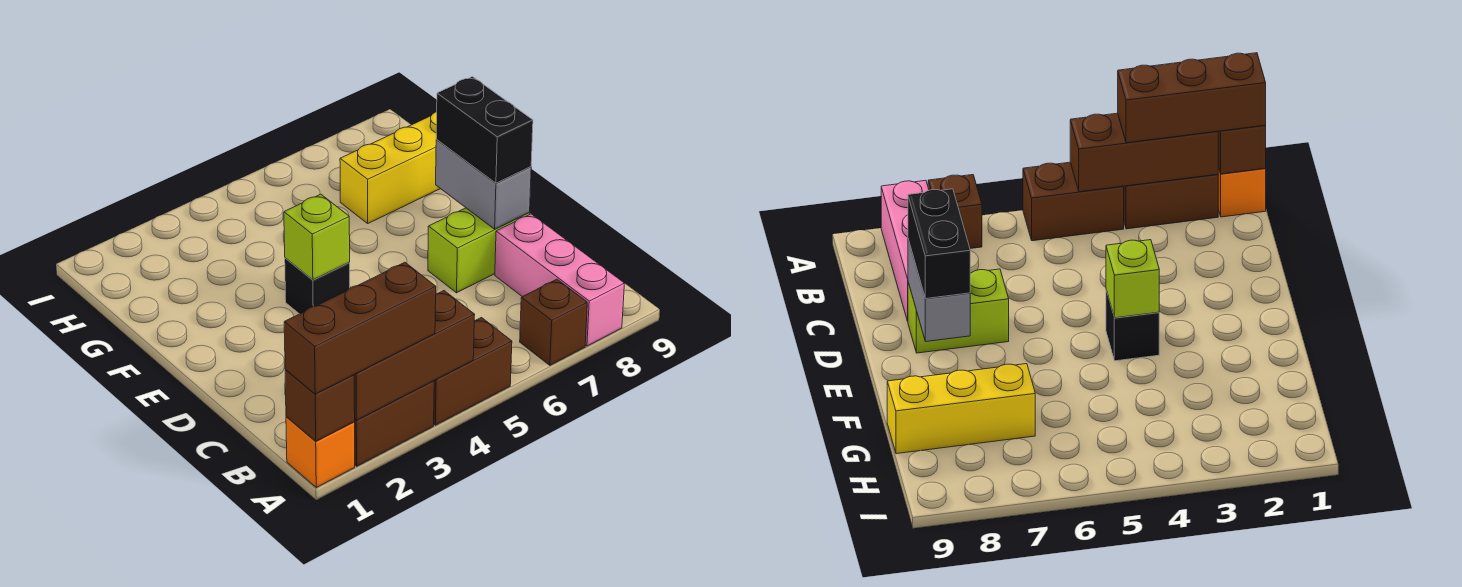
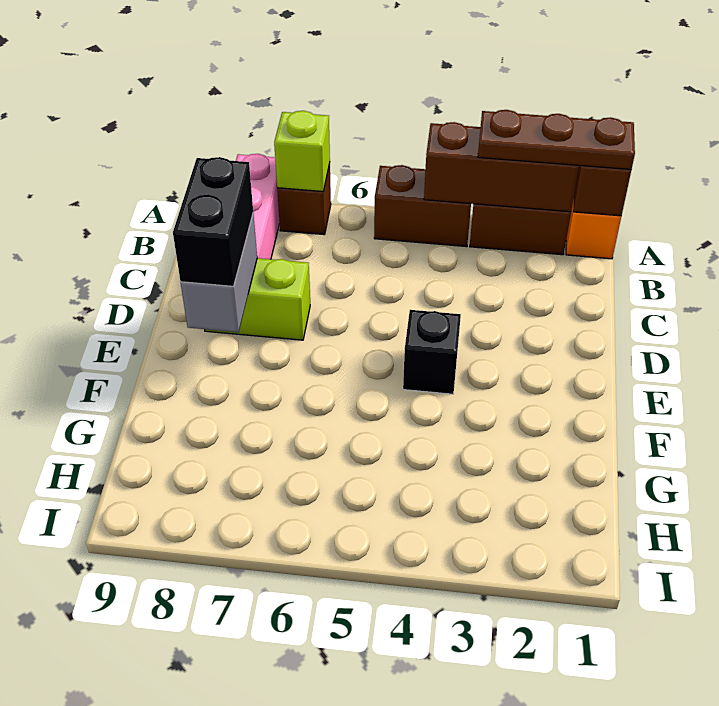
brown 1x3 brick [284,262,436,394] -> brown 1x3 plate [478,110,635,170]
lime 1x1 brick [284,194,350,280] -> lime 1x1 brick moved to [274,111,330,191]
yellow 1x3 brick [340,112,440,223] -> none

